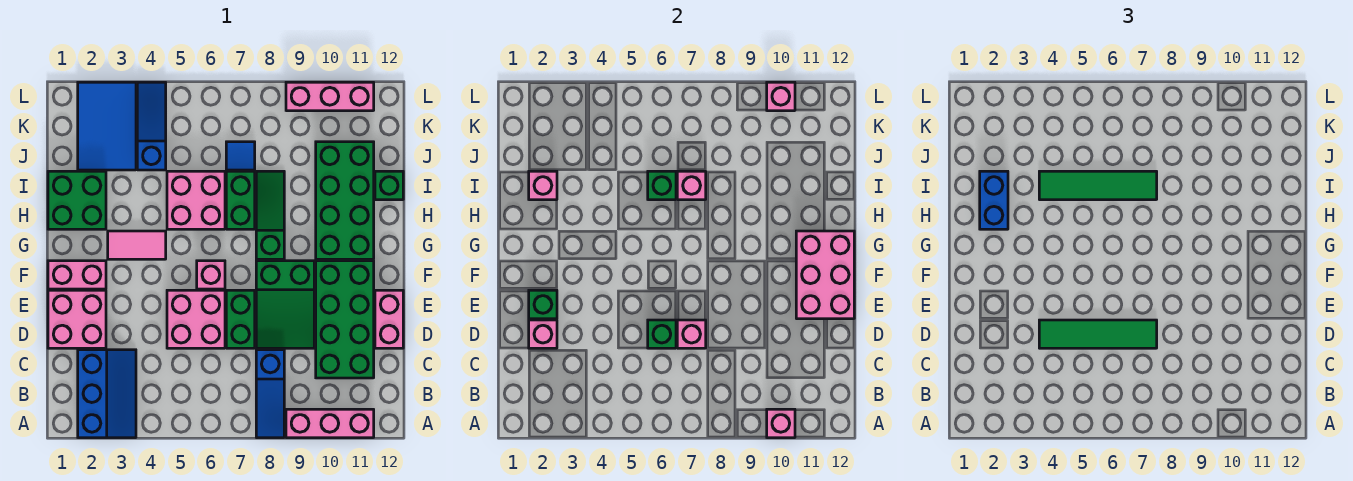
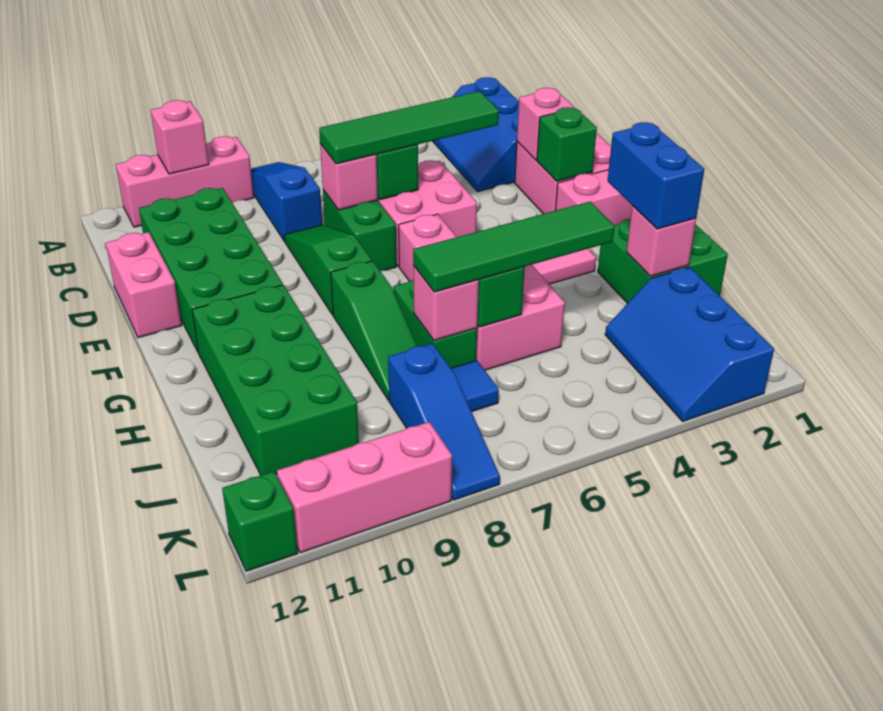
green 2x3 slope [256,261,314,348] -> green 1x3 slope [284,225,372,315]
pink 2x3 brick [796,231,854,319] -> none
green 1x1 brick [375,171,403,200] -> green 1x1 brick moved to [222,471,298,571]
blue 2x3 tile [78,82,136,170] -> blue 2x3 slope [605,267,774,421]
blue 1x3 slope [137,82,166,170] -> blue 1x3 slope moved to [388,343,500,500]
pink 1x1 brick [767,82,795,111] -> none

